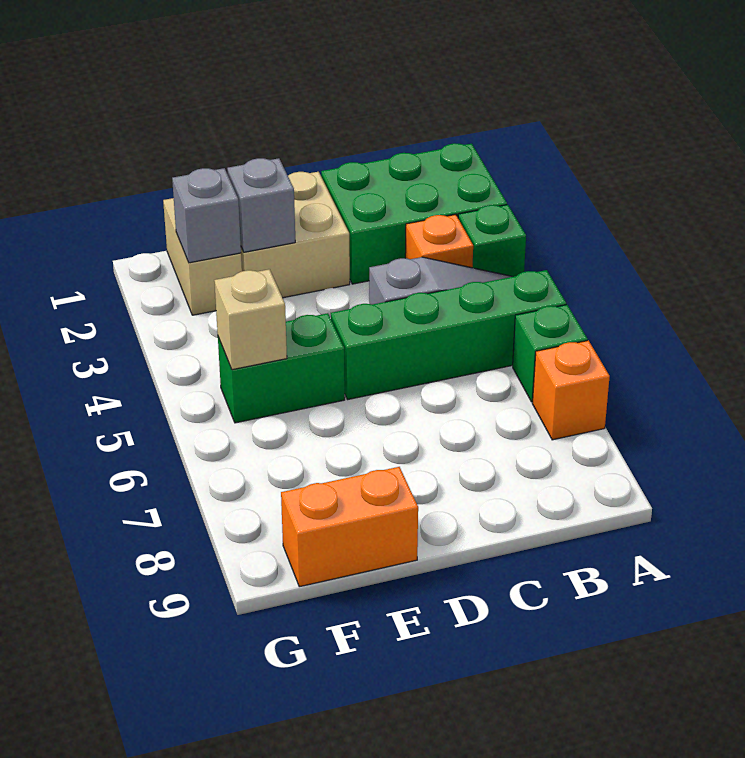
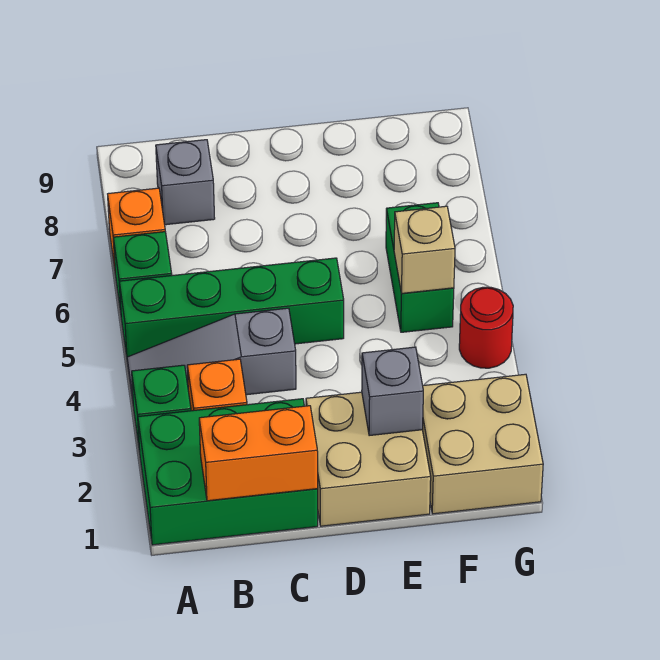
green 1x2 brick [218,313,345,423] -> green 1x2 brick turned to [386,203,454,332]
orange 1x2 brick [281,467,418,587] -> orange 1x2 brick moved to [199,406,318,501]
tan 1x2 brick [163,198,242,315] -> tan 2x2 brick [423,374,543,514]
grey 1x1 brick [172,168,241,263] -> grey 1x1 brick moved to [156,140,215,225]
none -> red 1x1 round brick [459,287,513,368]

